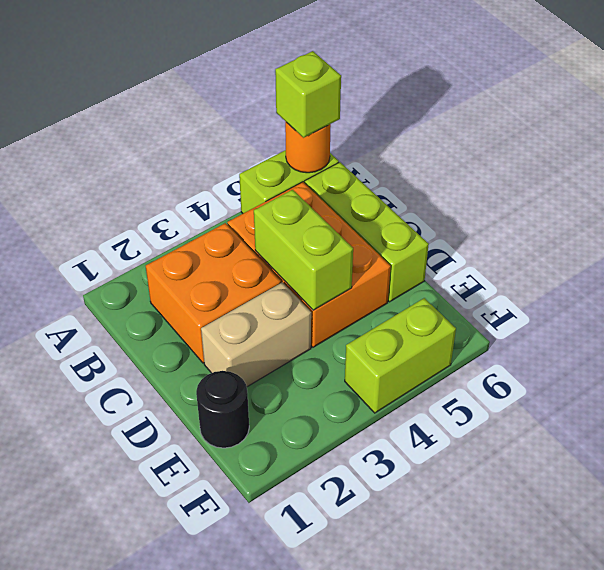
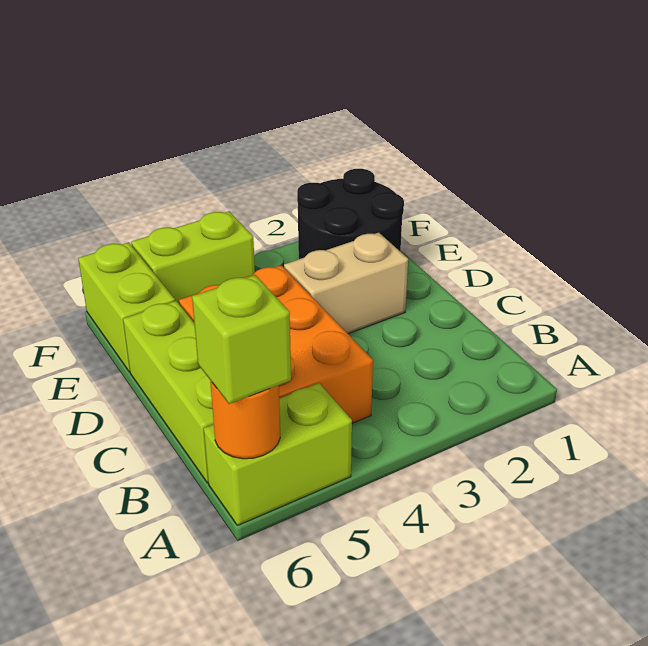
orange 2x2 brick [146,223,281,363] -> none
lime 1x2 brick [254,190,353,310] -> lime 1x2 brick moved to [78,242,175,372]
black 1x1 round brick [196,371,249,448] -> black 2x2 round brick [297,169,404,259]

